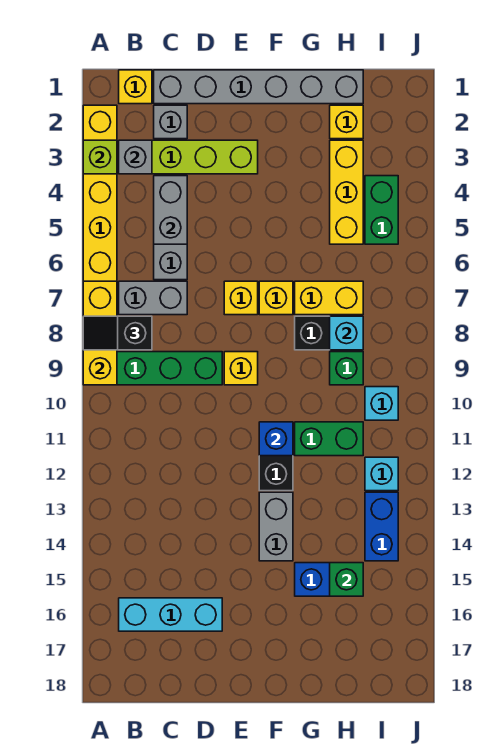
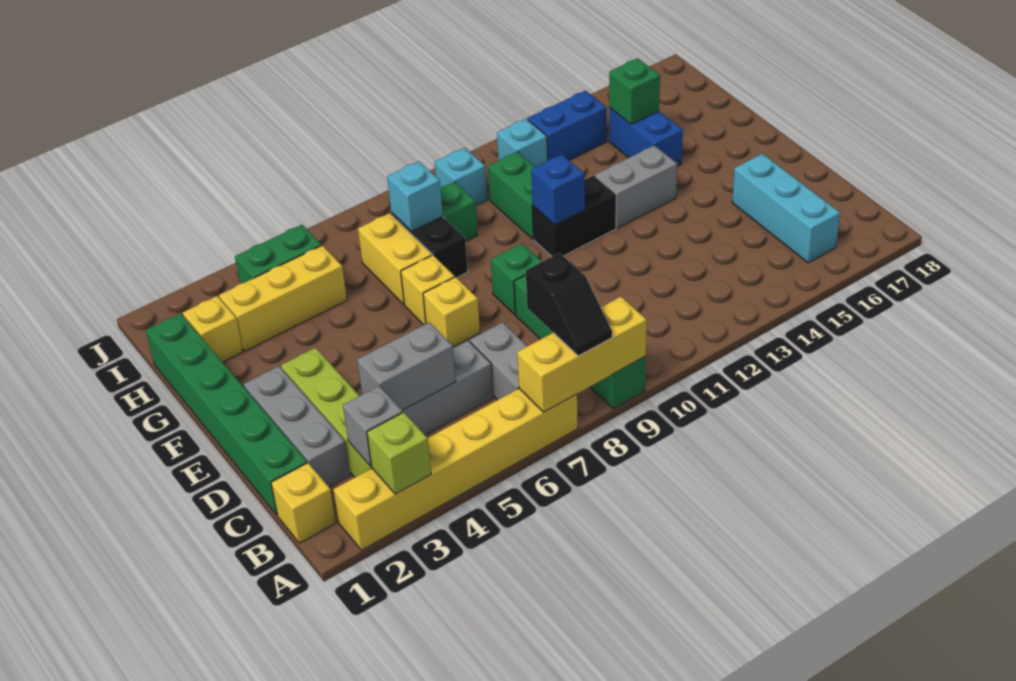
grey 1x6 brick [154,70,363,104] -> green 1x6 brick [146,313,307,515]
grey 1x1 brick [154,105,187,139] -> grey 1x3 brick [244,366,350,487]
yellow 1x1 brick [224,352,258,385] -> green 1x1 brick [491,244,542,315]

